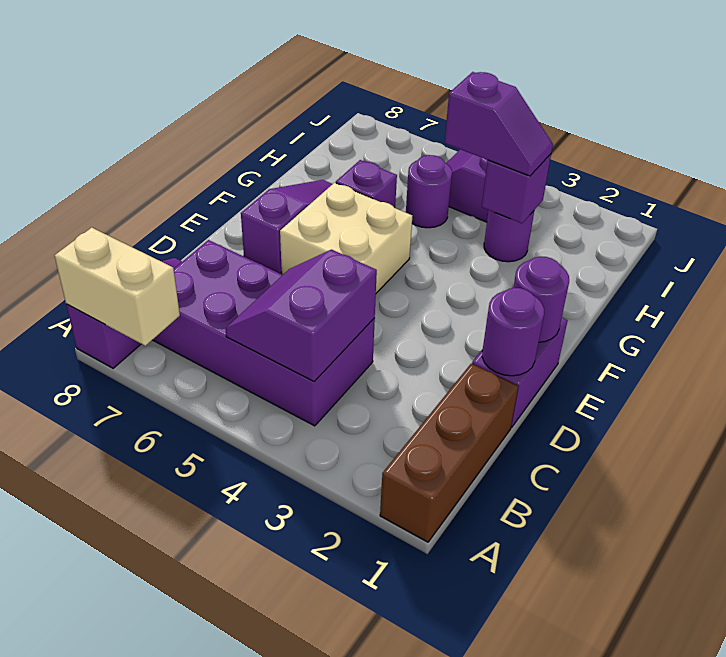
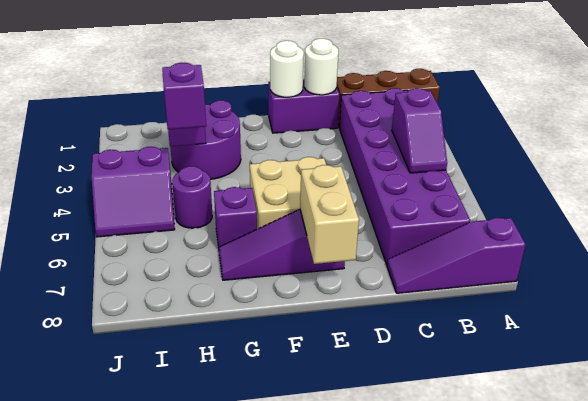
tan 1x2 brick [55,228,180,346] -> tan 1x2 brick moved to [300,165,359,264]
purple 2x4 brick [153,240,375,426] -> purple 2x6 brick [340,88,470,264]
purple 2x2 slope [225,250,377,382] -> purple 1x2 slope [392,88,447,173]
purple 1x1 round brick [482,288,544,376] -> white 1x1 round brick [304,39,338,95]
purple 1x1 round brick [513,257,569,342] -> white 1x1 round brick [270,41,304,97]
purple 1x1 round brick [484,210,534,262] -> purple 2x2 round brick [170,100,241,179]

